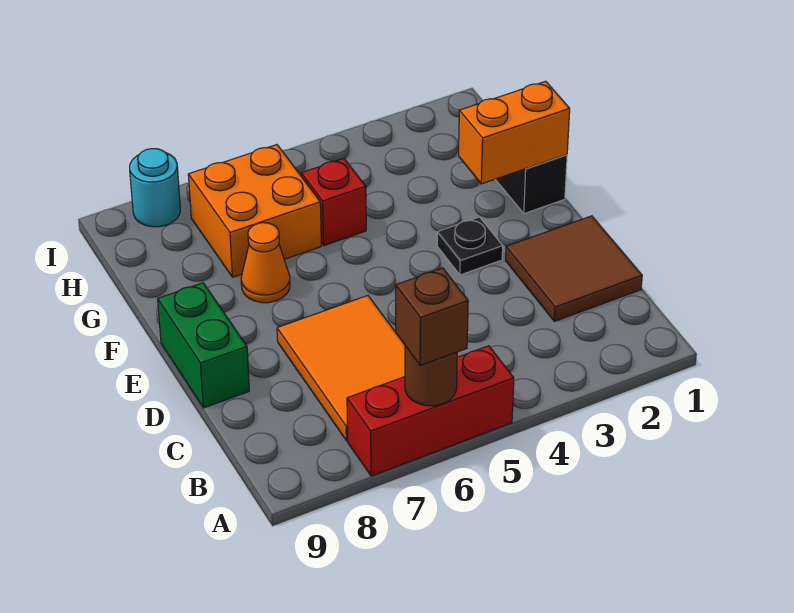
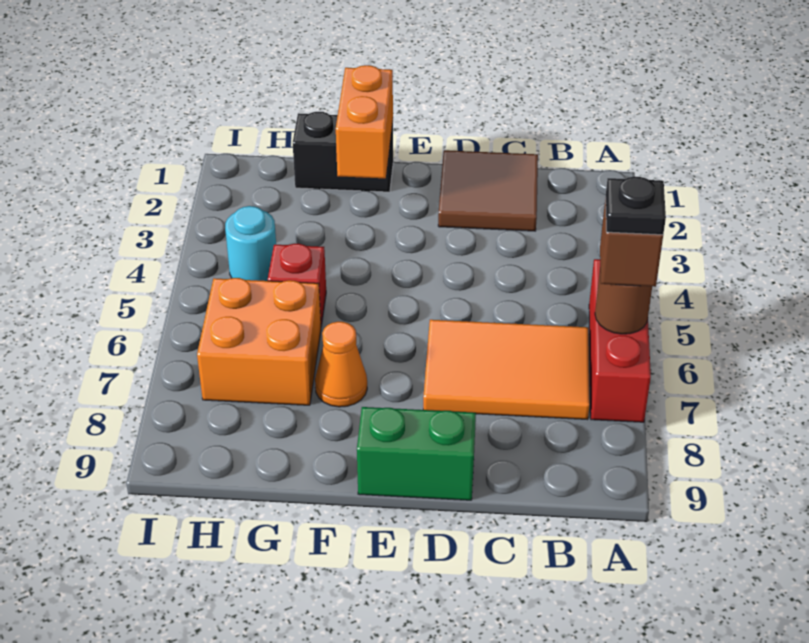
black 1x1 plate [437,217,503,275] -> black 1x1 plate moved to [606,176,666,235]
cyan 1x1 round brick [130,149,180,227] -> cyan 1x1 round brick moved to [225,206,276,281]

